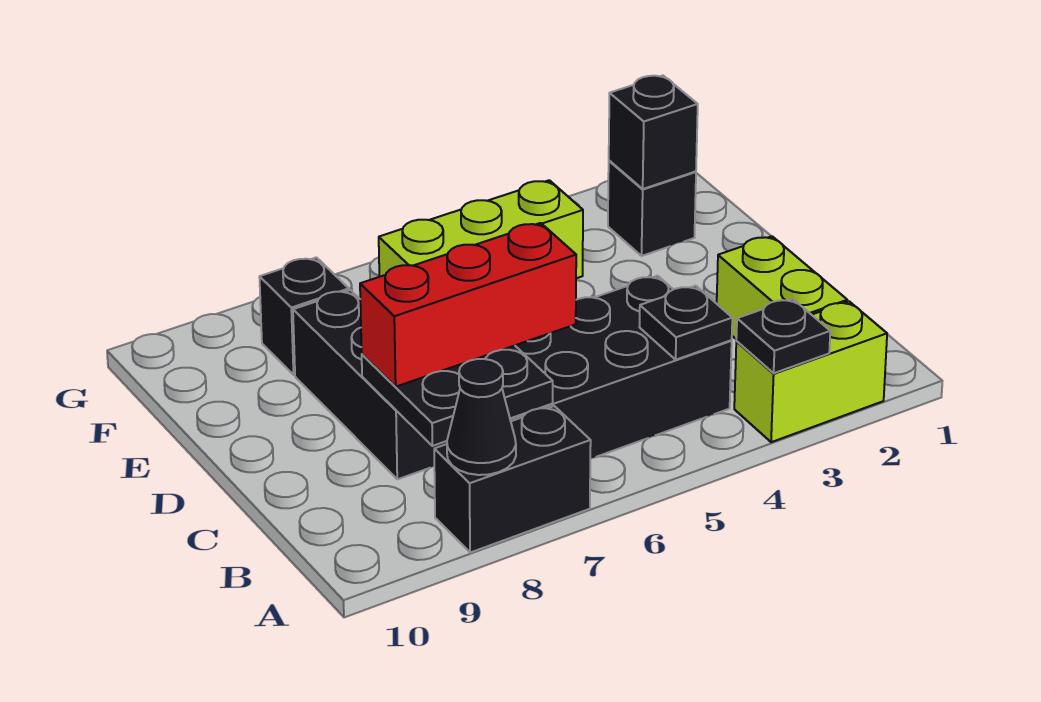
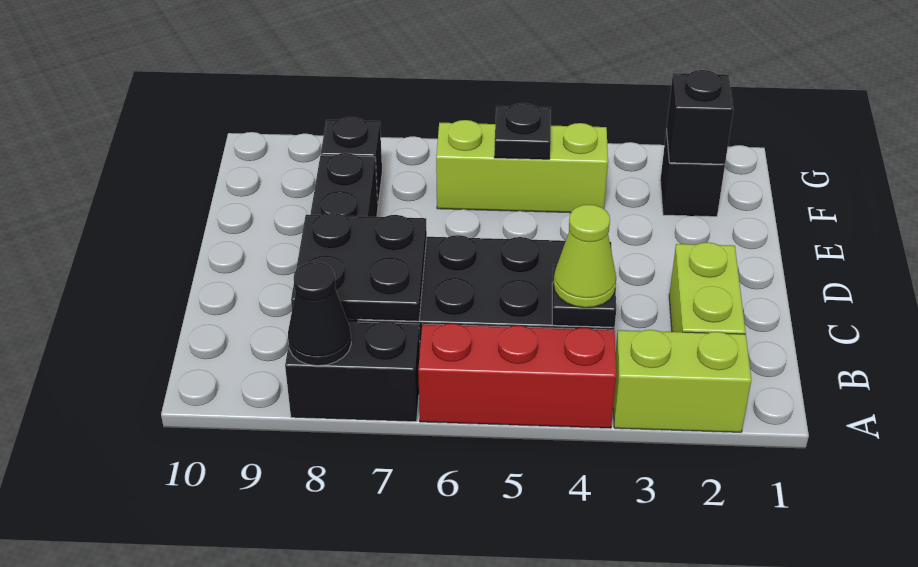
black 1x1 plate [736,299,830,373] -> black 1x1 plate moved to [494,103,551,159]
none -> lime 1x1 cone [554,205,616,308]
red 1x3 brick [360,223,576,387] -> red 1x3 brick moved to [418,324,616,428]

